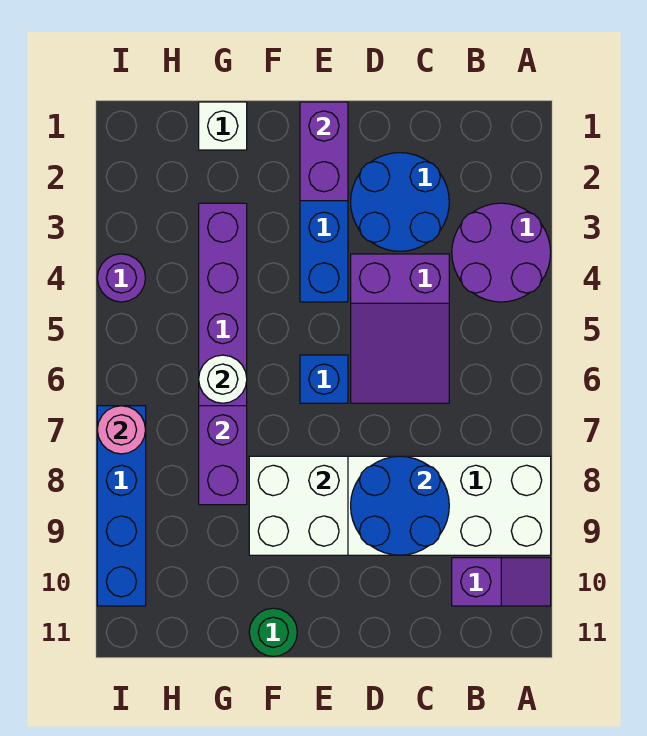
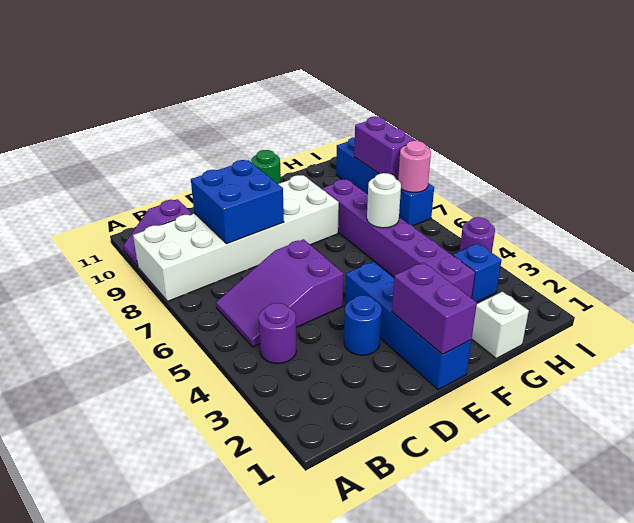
purple 2x2 round brick [452,203,551,302] -> purple 1x1 round brick [259,303,296,364]
blue 2x2 round brick [351,153,449,251] -> blue 1x1 round brick [344,295,382,355]
purple 2x3 slope [351,254,449,403] -> purple 2x3 slope turned to [216,239,343,347]
blue 2x2 round brick [351,456,449,555] -> blue 2x2 brick [191,160,284,244]
blue 1x1 brick [300,355,348,403] -> blue 1x1 brick moved to [453,243,502,302]
white 2x2 brick [249,456,348,555] -> none
purple 1x2 brick [199,406,247,505] -> purple 1x2 brick moved to [354,116,416,179]

